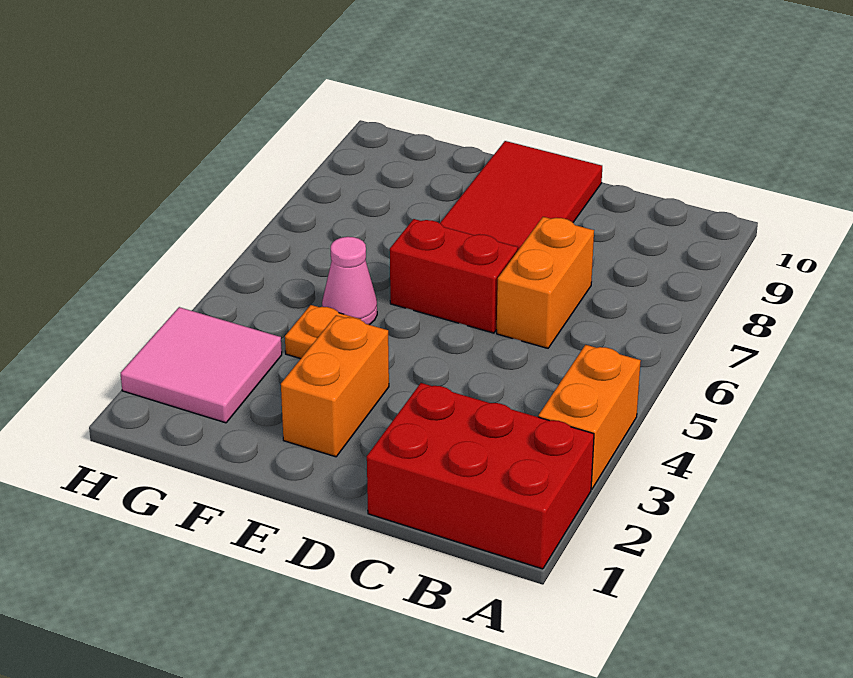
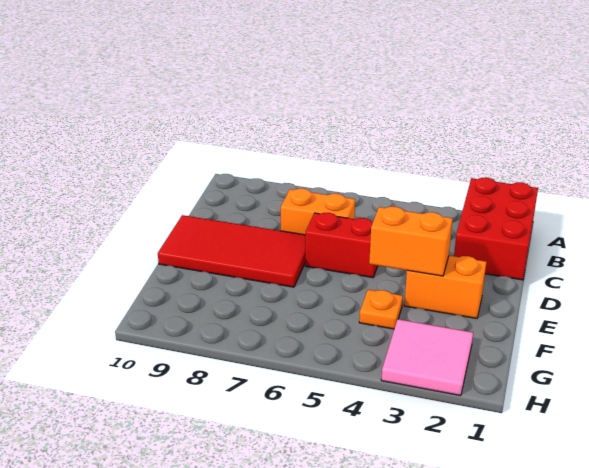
orange 1x2 brick [538,345,641,489] -> orange 1x2 brick moved to [369,207,453,276]
red 1x2 brick [390,219,518,333] -> red 1x2 brick turned to [305,213,378,278]
pink 1x1 cone [322,237,377,325] -> none

